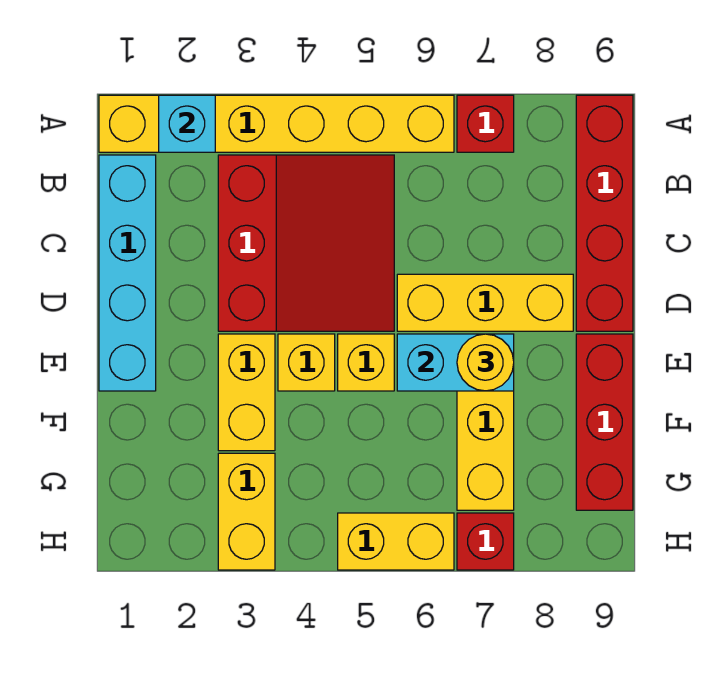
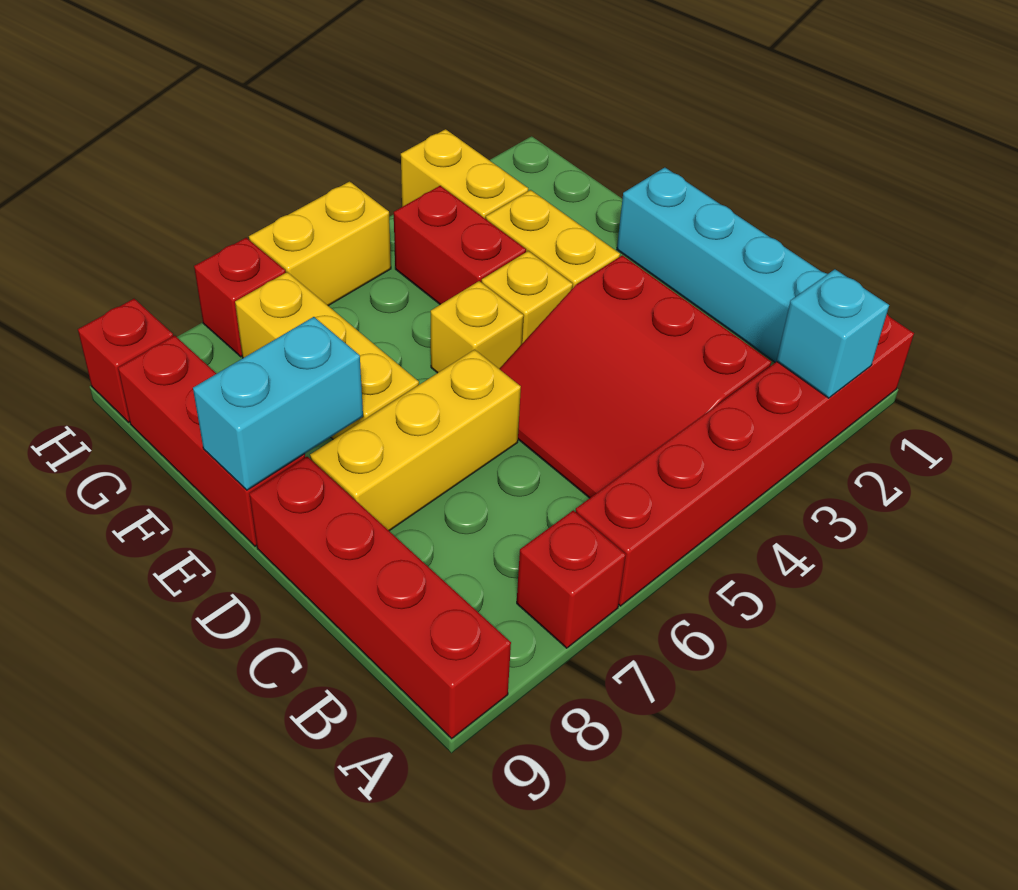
yellow 1x6 brick [99,95,454,152] -> red 1x6 brick [576,314,914,606]
cyan 1x2 brick [397,334,514,391] -> cyan 1x2 brick moved to [193,317,363,490]
yellow 1x1 round brick [457,334,514,391] -> none
none -> red 1x2 brick [394,186,526,305]
none -> red 1x1 brick [78,299,173,422]

